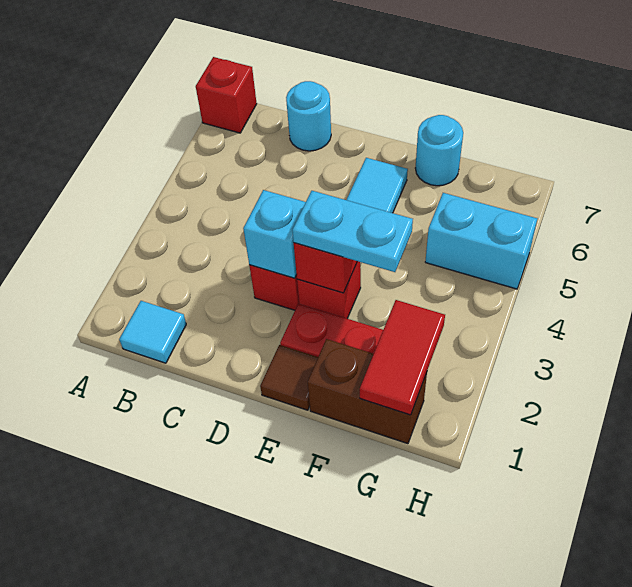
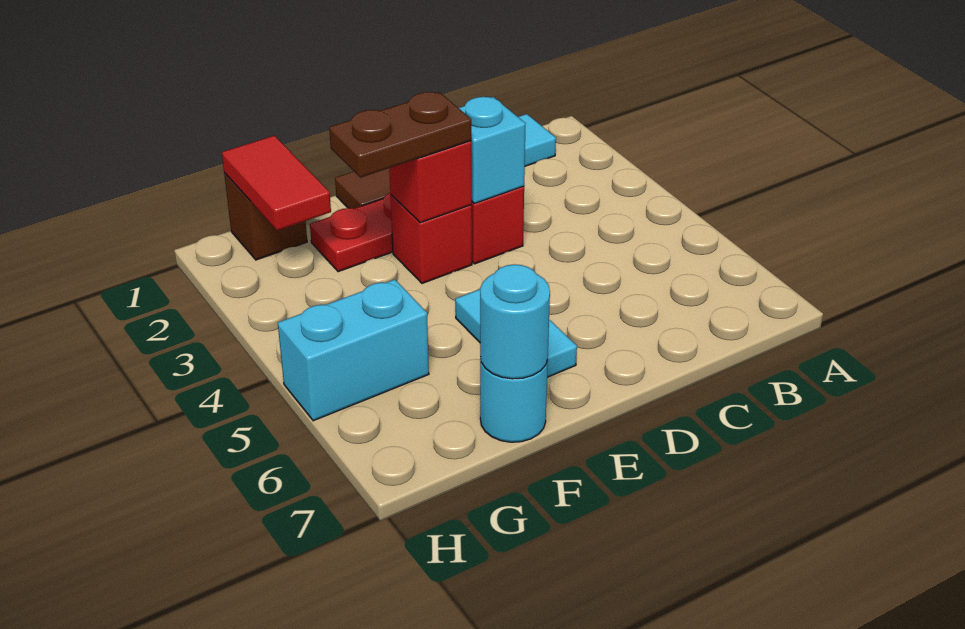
red 1x1 brick [196,57,257,133] -> none
cyan 1x1 round brick [286,81,331,151] -> cyan 1x1 round brick moved to [480,264,550,379]
cyan 1x2 plate [292,191,413,272] -> brown 1x2 plate [329,92,471,178]
brown 1x2 brick [308,339,427,444] -> brown 1x1 brick [224,173,307,260]

